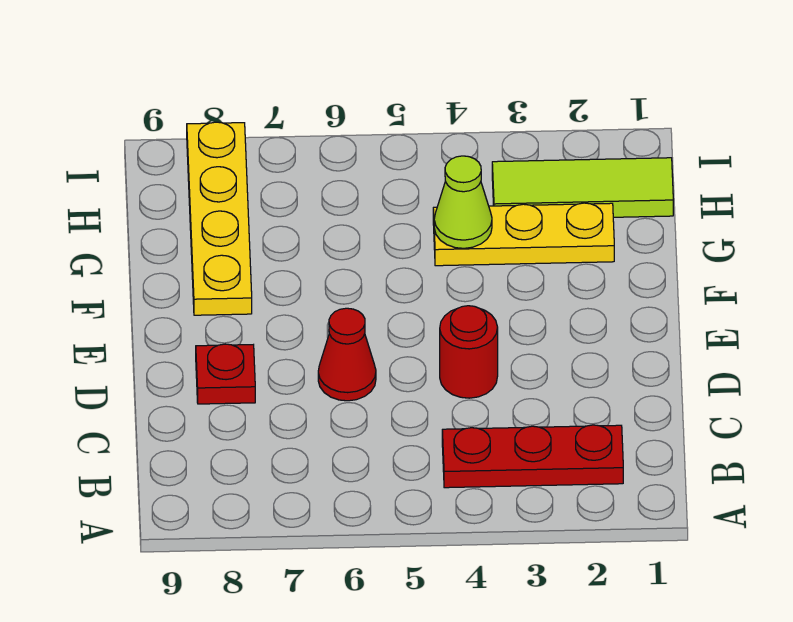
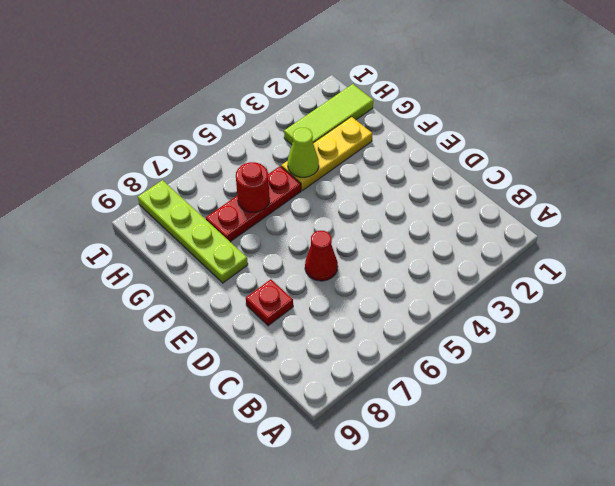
red 1x3 plate [442,425,623,488] -> red 1x3 plate moved to [206,166,301,242]
red 1x1 round brick [440,306,498,398] -> red 1x1 round brick moved to [236,162,269,212]
yellow 1x4 plate [187,122,252,315] -> lime 1x4 plate [138,180,248,283]

